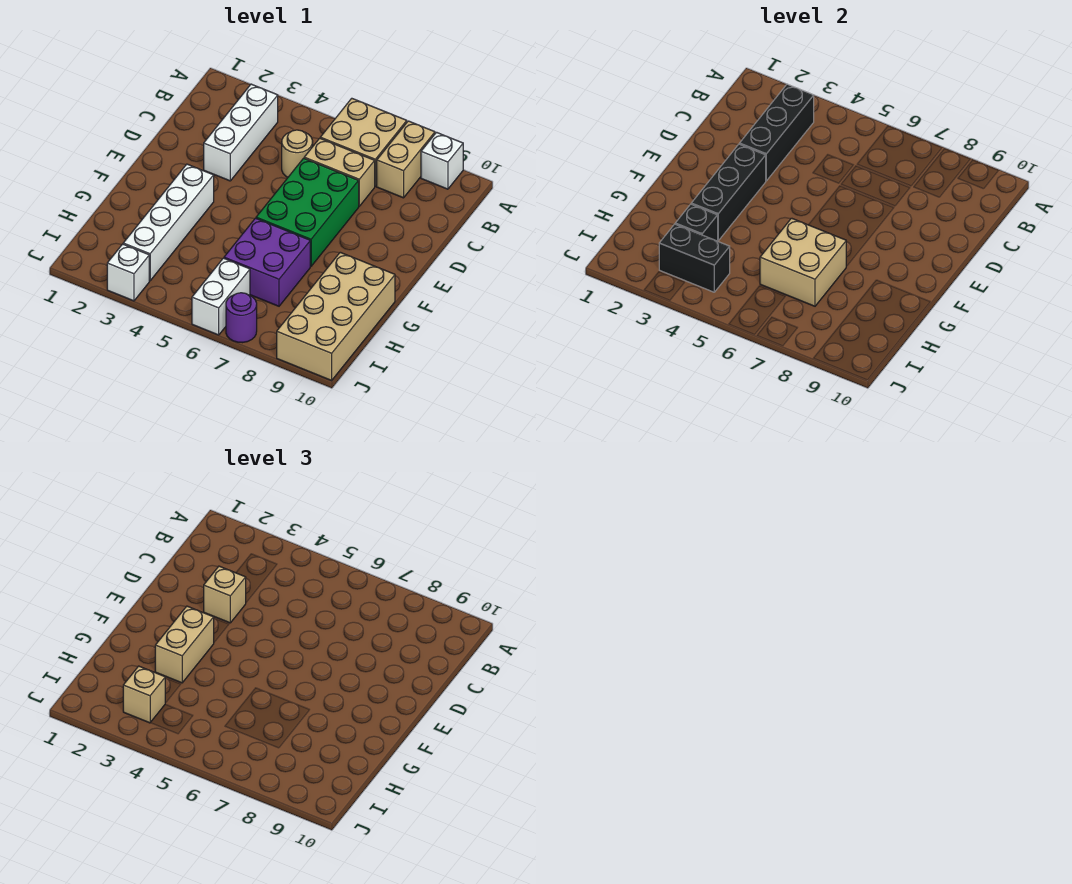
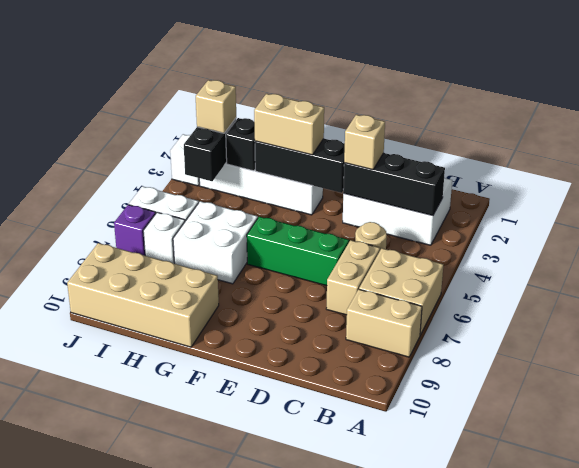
white 1x1 brick [421,132,463,189] -> white 1x1 brick moved to [143,212,185,264]
white 1x3 brick [204,84,278,181] -> white 2x3 brick [343,178,452,245]
green 2x3 brick [256,158,359,266] -> green 1x3 brick [247,217,349,286]
purple 2x2 brick [224,218,310,306] -> white 2x2 brick [173,201,258,284]
tan 2x2 brick [760,218,846,306] -> none
purple 1x1 round brick [226,293,257,343] -> purple 1x1 brick [114,205,156,256]

